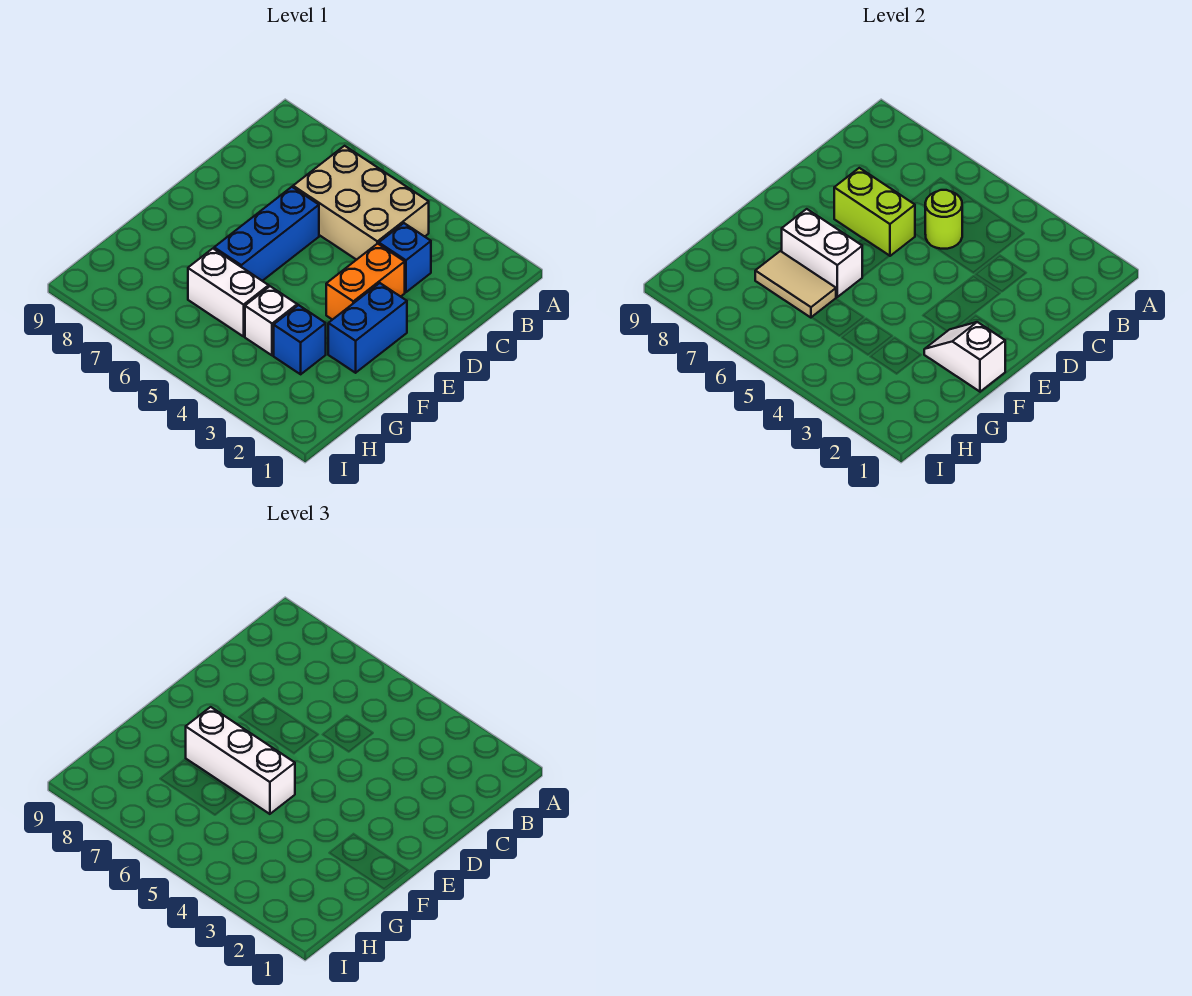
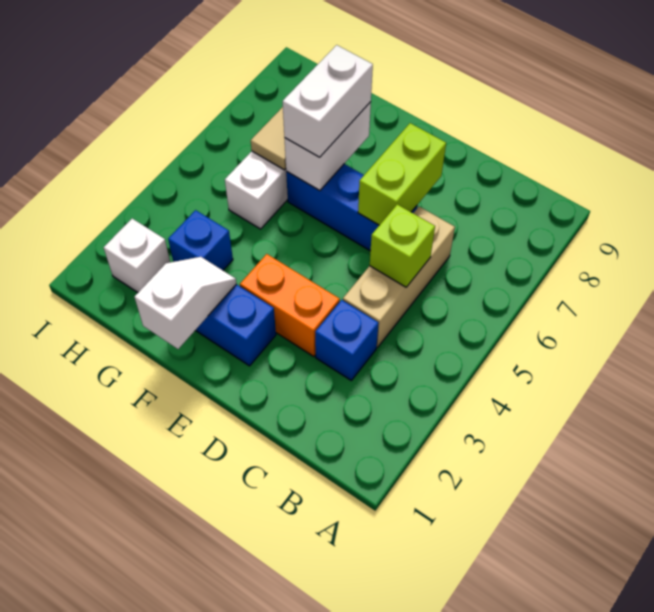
tan 2x3 brick [293,146,429,260] -> tan 1x3 brick [343,207,455,347]
lime 1x1 round brick [925,190,962,249] -> lime 1x1 brick [370,204,435,287]
white 1x3 brick [186,707,295,814] -> white 1x2 brick [283,45,373,157]
white 1x1 brick [245,286,297,355] -> white 1x1 brick moved to [104,219,170,292]

